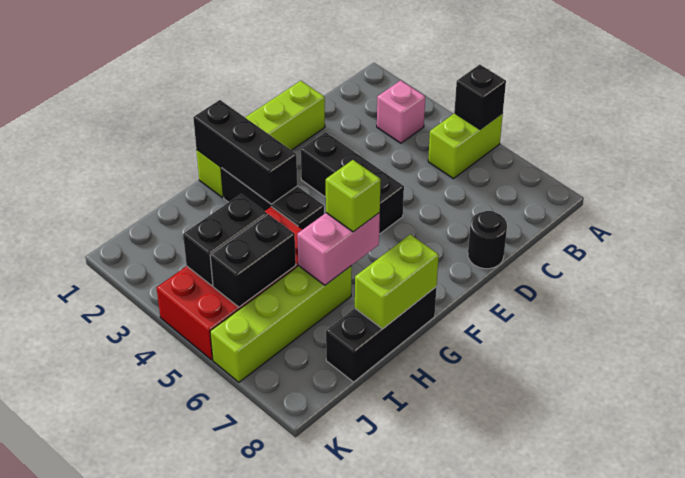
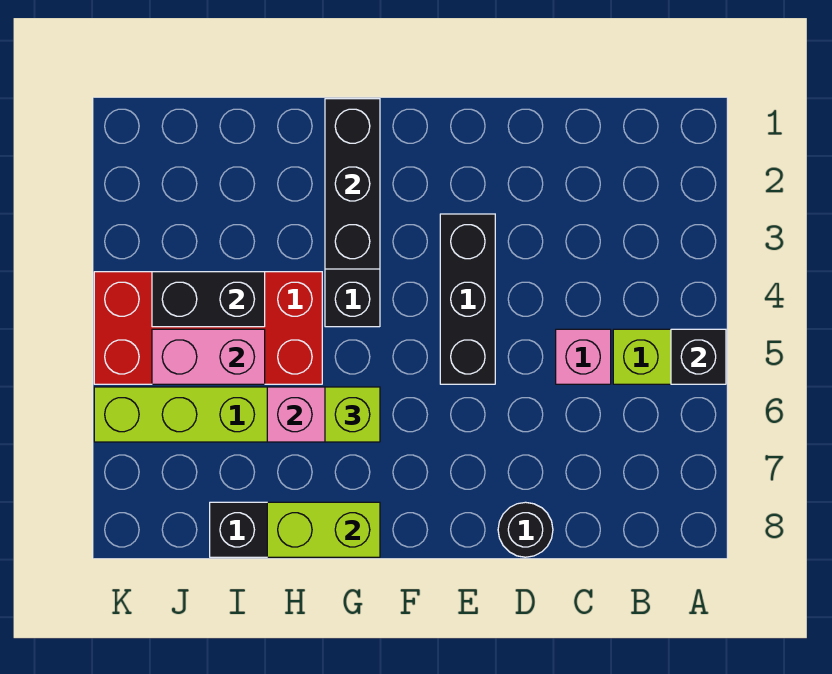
pink 1x1 brick [377,80,425,143] -> pink 1x1 brick moved to [556,329,611,384]
lime 1x4 brick [196,81,325,198] -> none
black 1x2 brick [210,214,296,307] -> pink 1x2 brick [152,329,265,384]

